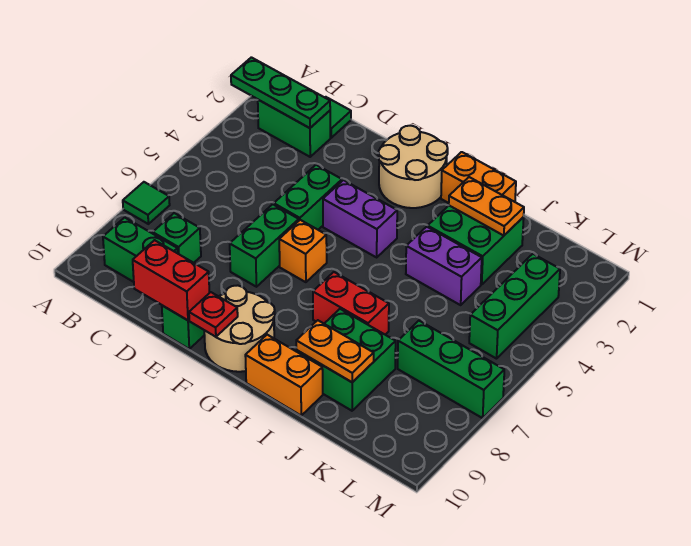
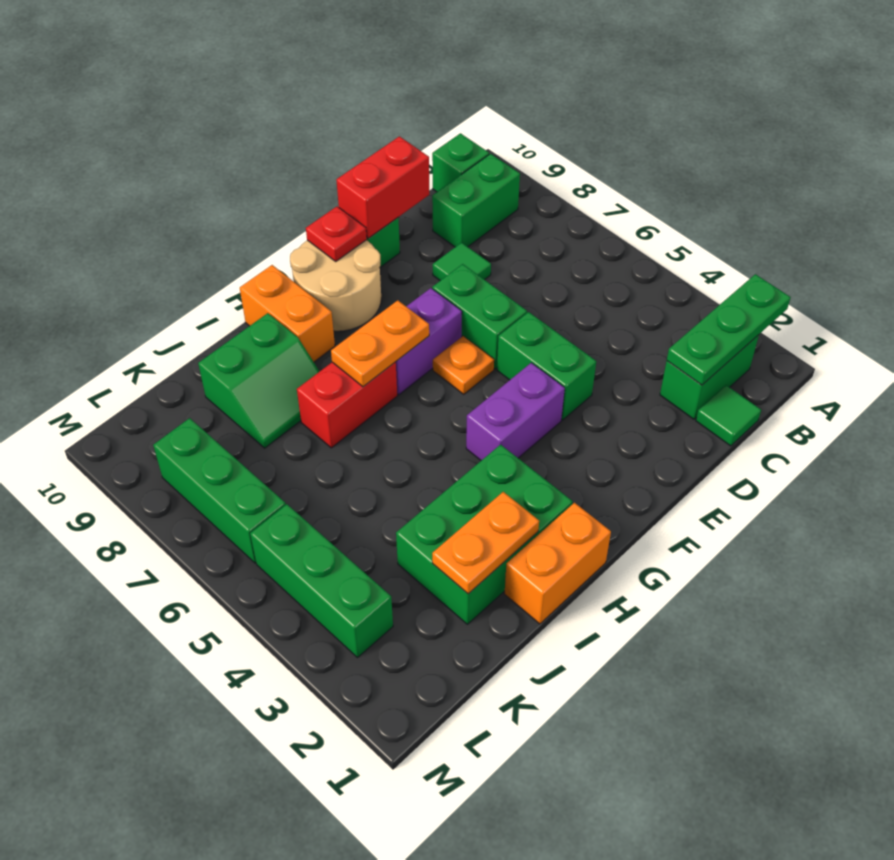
green 1x1 tile [123,182,170,224] -> green 1x1 tile moved to [433,243,491,281]
green 1x1 brick [153,213,201,263] -> green 1x1 brick moved to [432,133,489,192]
tan 2x2 round brick [378,126,448,208] -> none
orange 1x1 brick [279,220,327,282] -> orange 1x1 plate [433,336,494,394]
orange 1x2 brick [245,335,323,415] -> orange 1x2 brick turned to [240,265,335,362]
green 2x2 brick [428,206,524,285] -> green 2x3 brick [396,445,573,624]
purple 1x2 brick [406,227,482,305] -> purple 1x2 brick moved to [396,288,462,395]
green 2x2 brick [296,309,396,411] -> green 2x2 slope [198,313,320,448]
orange 1x2 plate [296,320,374,382] -> orange 1x2 plate moved to [331,300,429,387]
green 1x3 brick [398,321,504,418] -> green 1x3 brick turned to [153,418,286,563]

